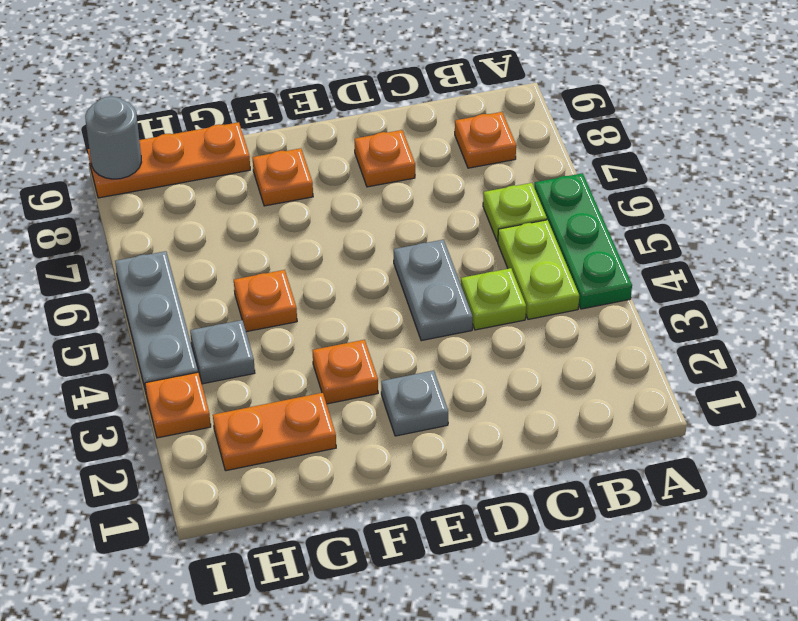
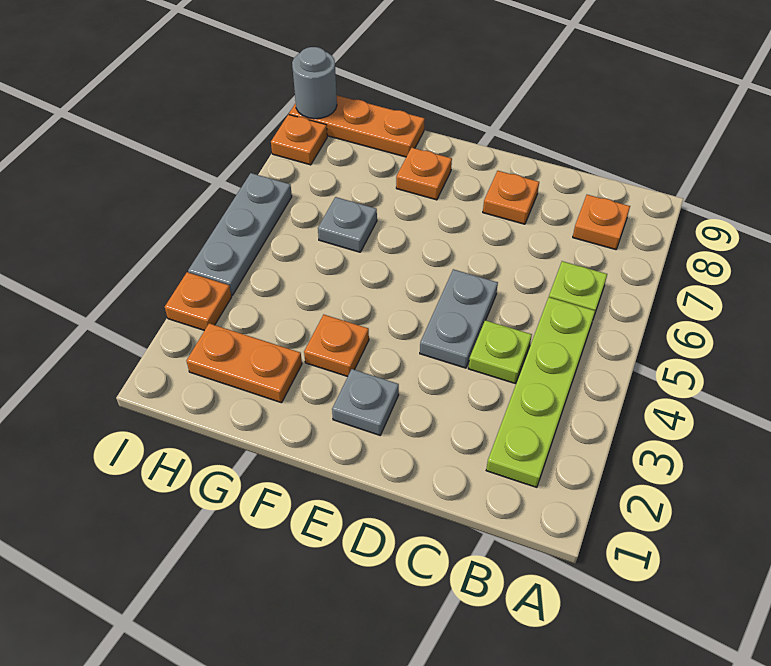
green 1x3 plate [534,173,632,309] -> none
lime 1x2 plate [498,220,579,319] -> lime 1x4 plate [486,297,595,487]
orange 1x1 plate [234,270,297,332] -> orange 1x1 plate moved to [271,115,327,165]
grey 1x1 plate [190,320,255,384] -> grey 1x1 plate moved to [318,197,377,252]

